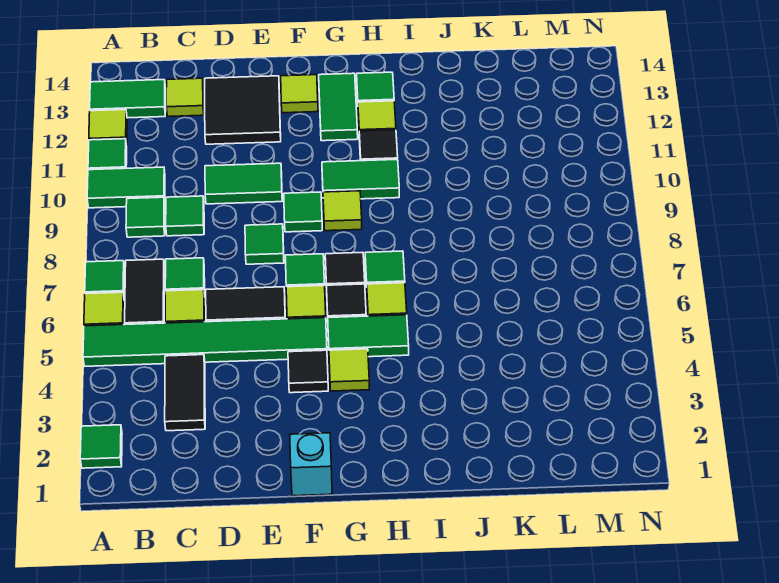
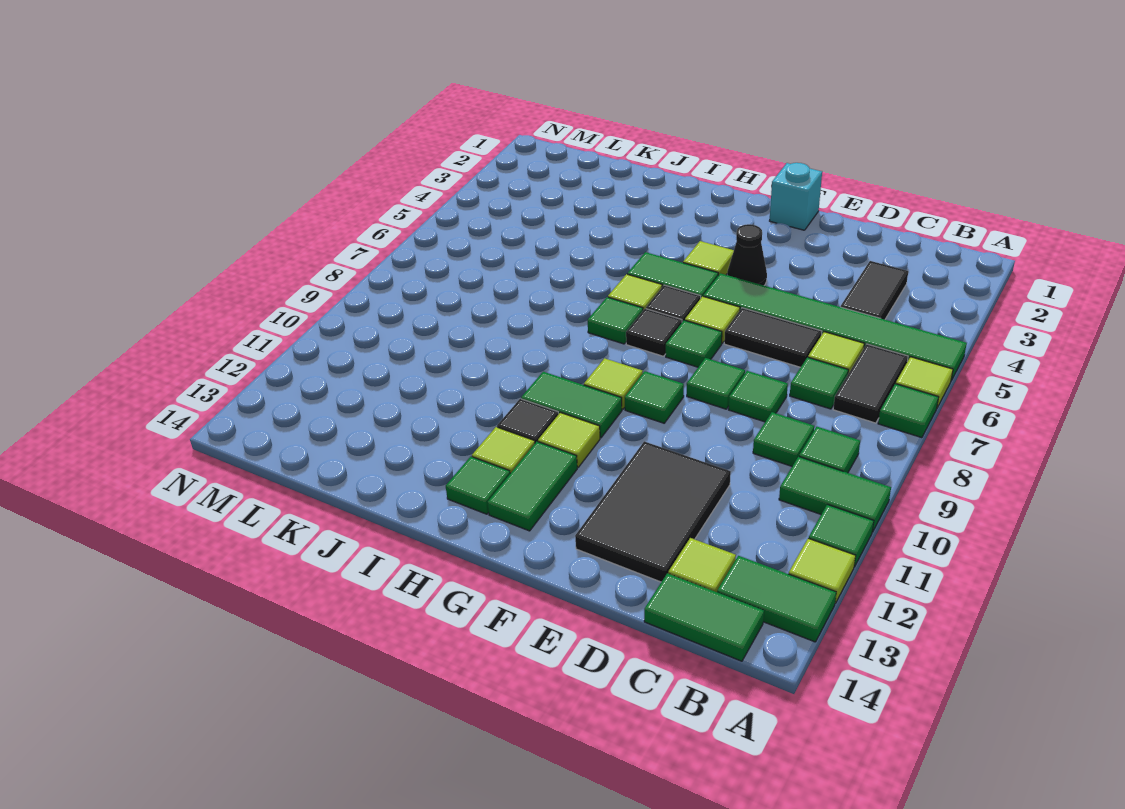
green 1x1 tile [80,425,122,468] -> green 1x1 tile moved to [729,371,788,422]
green 1x2 tile [205,163,282,204] -> green 1x2 tile moved to [644,573,764,661]
black 2x2 tile [205,76,281,144] -> black 2x3 tile [575,441,731,582]
black 1x1 tile [288,350,328,393] -> black 1x1 cone [727,224,767,285]
lime 1x1 tile [281,75,318,113] -> lime 1x1 tile moved to [538,413,600,467]

